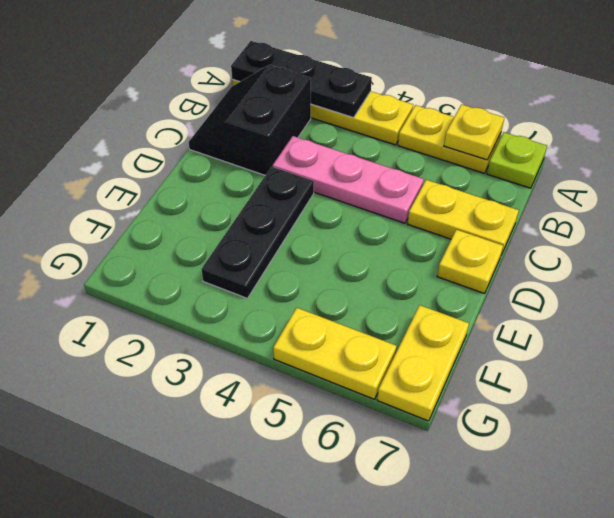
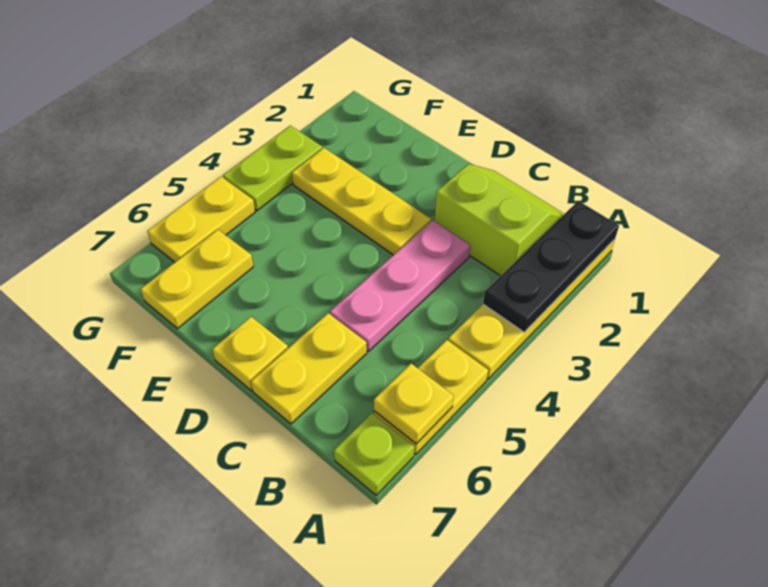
black 2x2 slope [188,65,311,175] -> lime 2x2 slope [435,164,564,276]
black 1x3 plate [201,167,314,298] -> yellow 1x3 plate [292,148,431,255]
yellow 1x2 plate [377,305,469,421] -> yellow 1x2 plate turned to [141,230,253,328]
none -> lime 1x2 plate [223,125,322,211]

